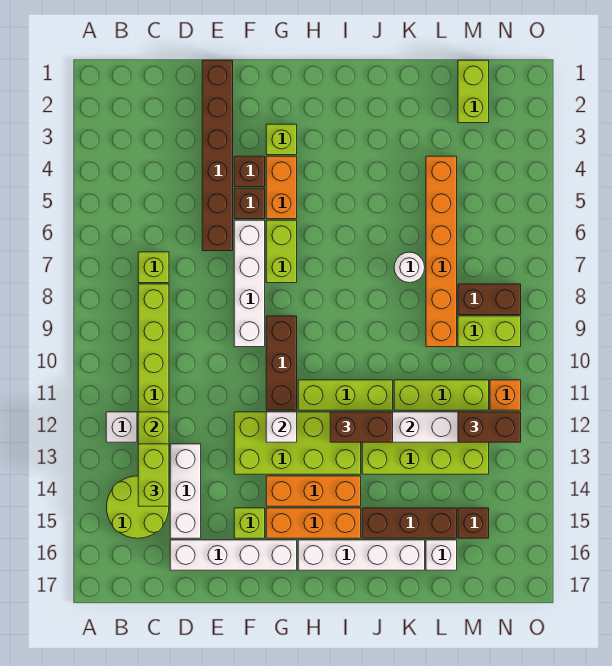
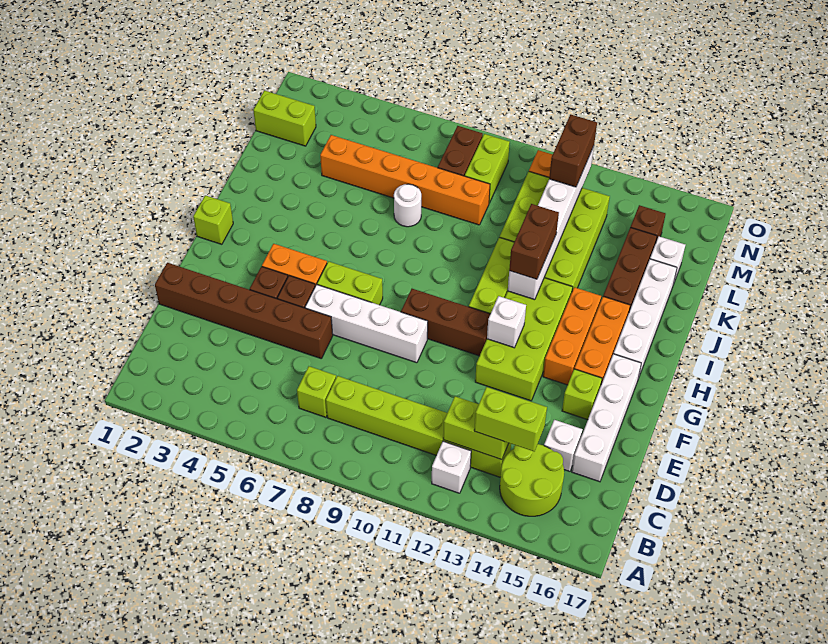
white 1x3 brick [170,444,201,538] -> white 1x1 brick [544,420,583,471]
lime 1x1 brick [266,124,297,155] -> lime 1x1 brick moved to [193,195,233,244]

